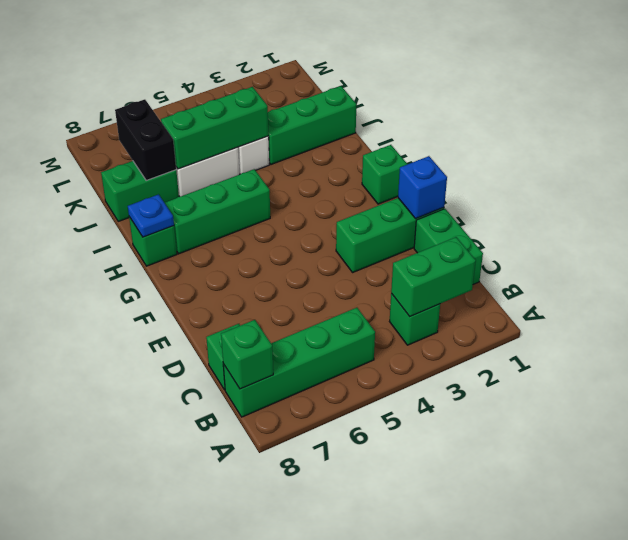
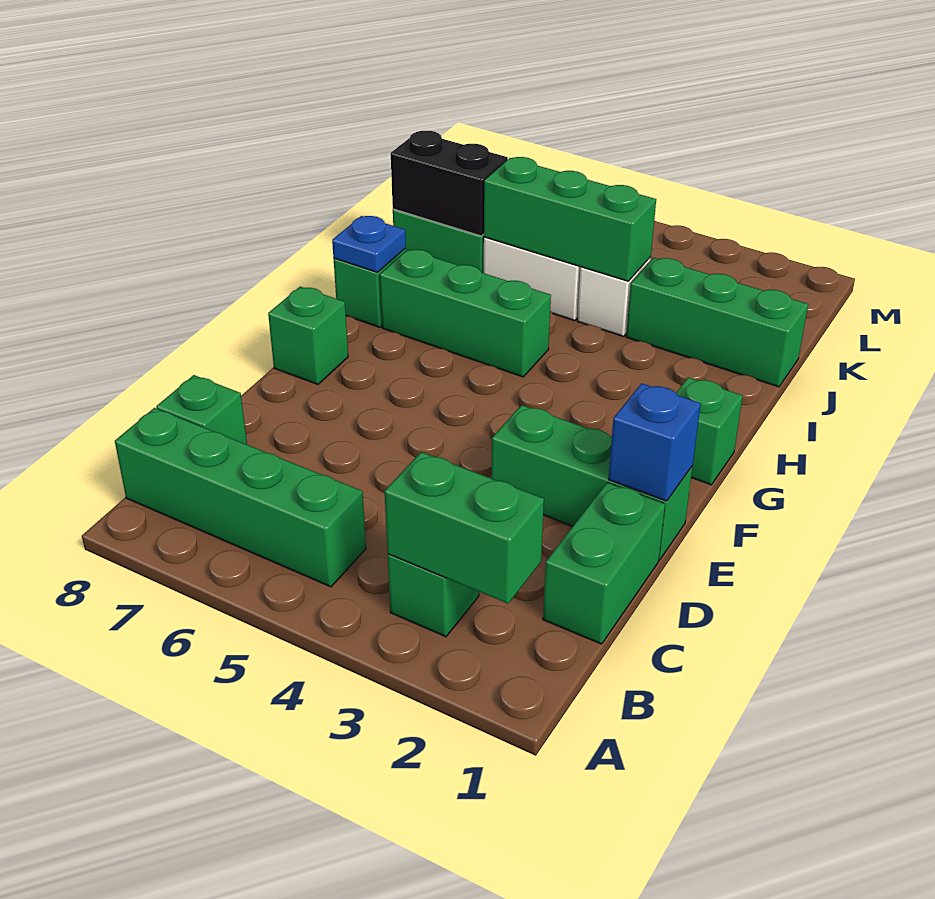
green 1x1 brick [221,320,273,389] -> green 1x1 brick moved to [268,287,348,384]
black 1x2 brick [115,99,176,181] -> black 1x2 brick turned to [391,131,508,236]

